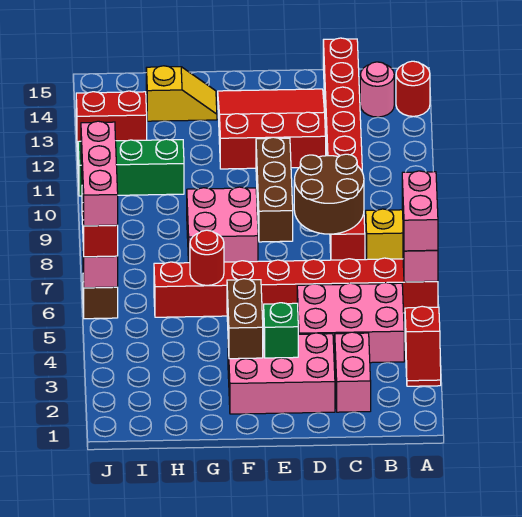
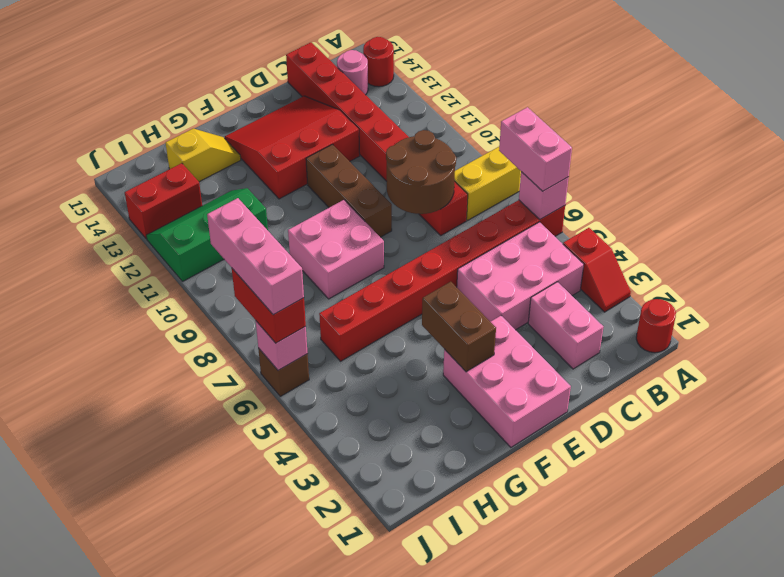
pink 2x3 brick [228,333,335,414] -> pink 2x3 brick turned to [443,316,571,447]
green 1x1 brick [264,303,298,358] -> none
red 1x1 round brick [190,230,224,285] -> red 1x1 round brick moved to [636,299,676,353]

